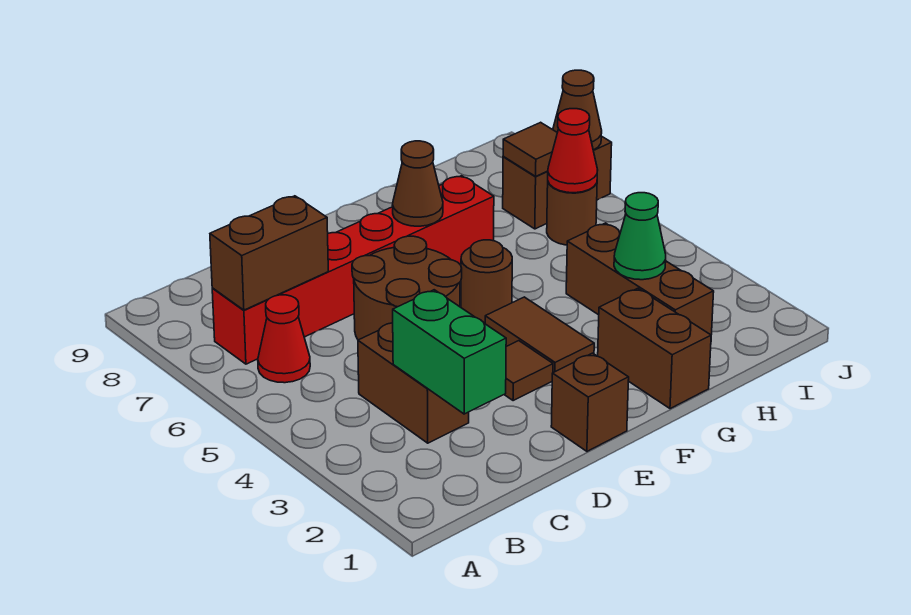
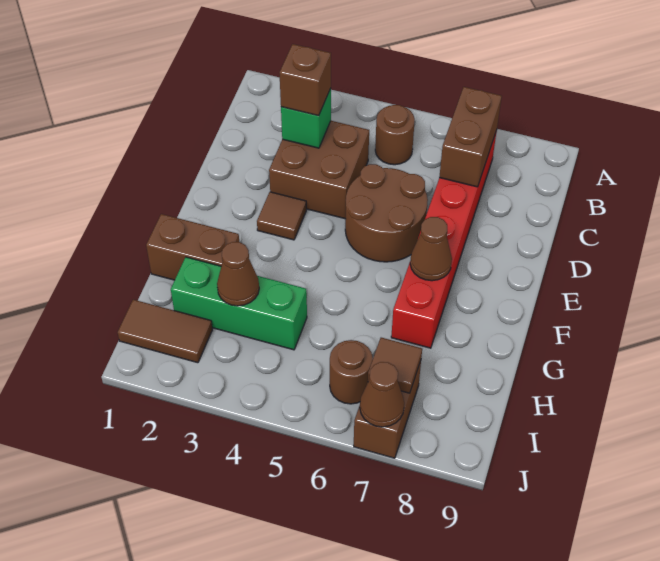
red 1x1 cone [258,295,310,383] -> none
green 1x2 brick [393,290,506,414] -> green 1x1 brick [281,88,331,148]
brown 1x2 brick [358,323,469,443] -> brown 2x2 brick [269,121,369,219]
brown 1x1 brick [551,353,629,451] -> brown 1x1 brick moved to [279,44,331,116]
brown 1x2 tile [485,297,594,373] -> brown 1x2 tile moved to [118,300,212,363]
brown 1x1 round brick [461,240,512,323] -> brown 1x1 round brick moved to [375,105,415,165]
brown 1x3 brick [566,223,714,335] -> green 1x3 brick [171,257,307,350]
green 1x1 cone [614,193,666,280] -> brown 1x1 cone [217,242,259,306]
red 1x1 cone [548,109,598,193] -> none

